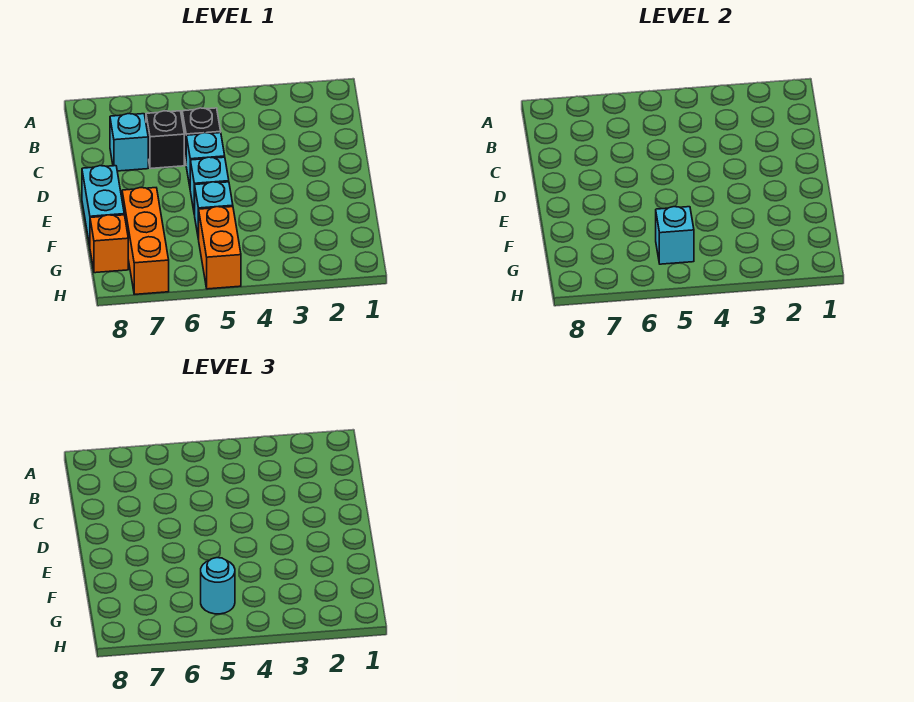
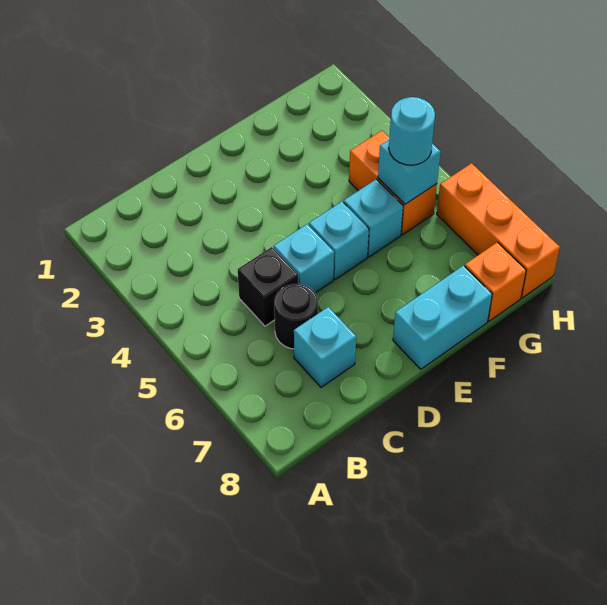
black 1x1 brick [146,111,184,169] -> black 1x1 round brick [274,284,318,349]
orange 1x3 brick [122,188,169,294] -> orange 1x3 brick turned to [437,163,560,298]
orange 1x2 brick [199,207,241,289] -> orange 1x2 brick turned to [349,131,437,235]

